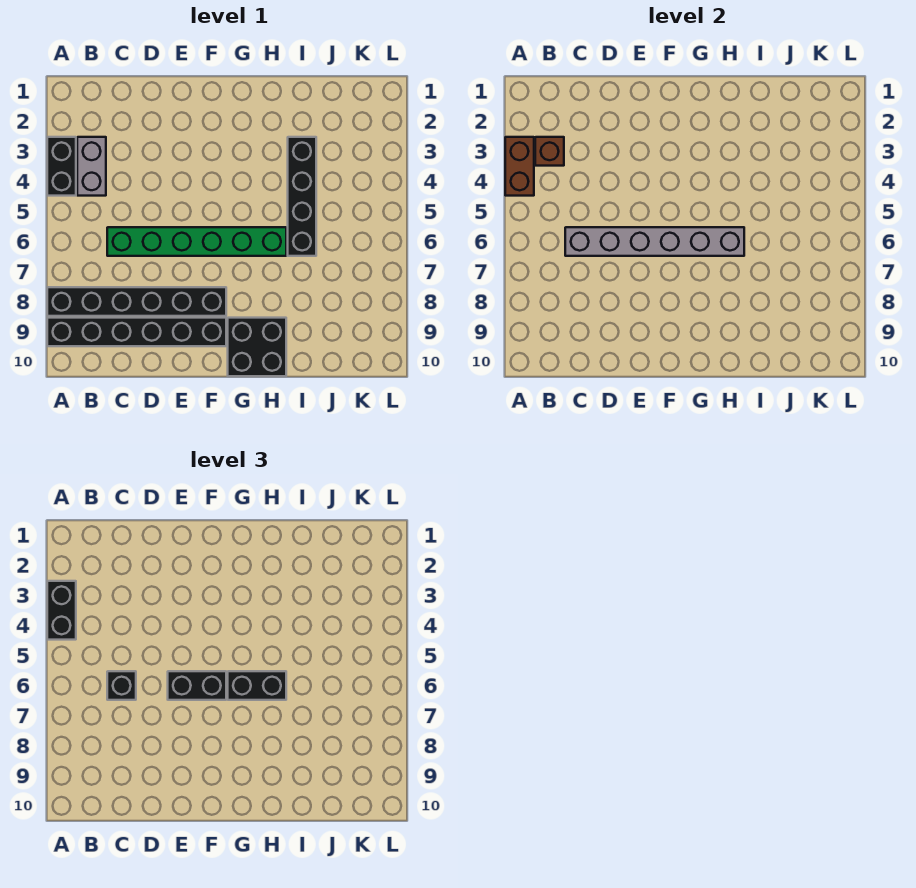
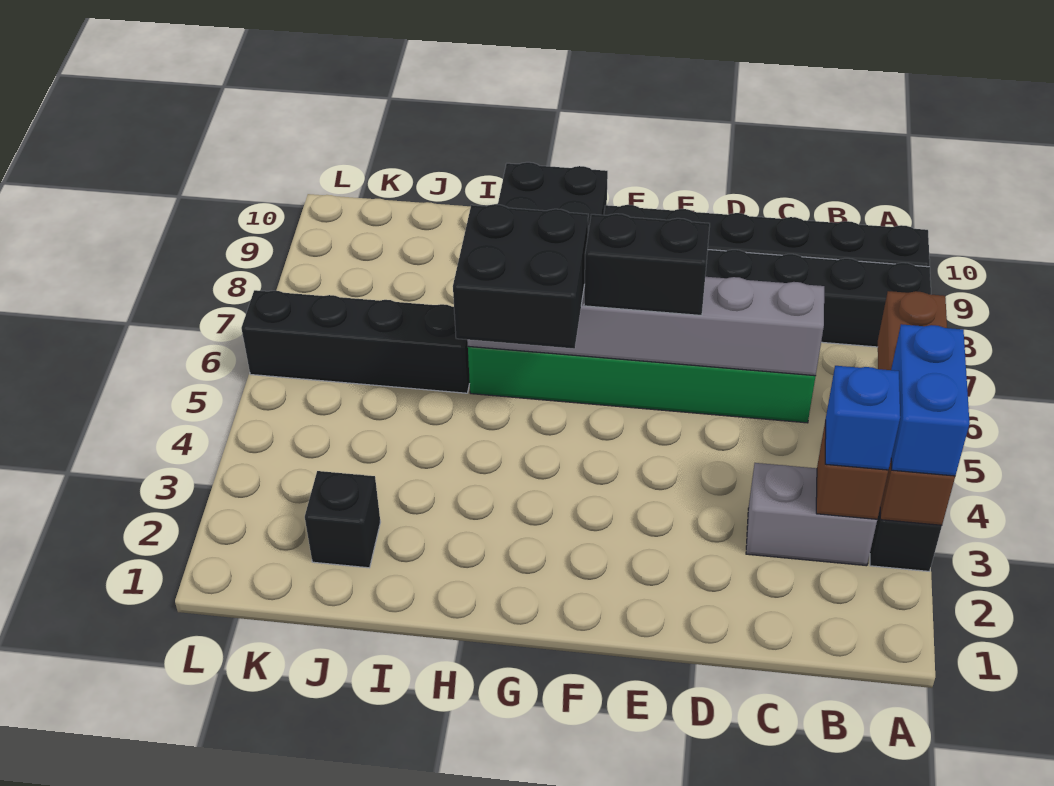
brown 1x2 brick [505,137,534,196] -> brown 1x4 brick [878,291,955,525]
black 1x2 brick [47,581,76,640] -> blue 1x2 brick [891,324,970,476]
grey 1x2 brick [77,137,106,196] -> grey 1x2 brick turned to [746,463,877,566]
none -> blue 1x1 brick [825,366,900,470]
black 1x1 brick [107,671,136,700] -> black 1x1 brick moved to [305,471,380,568]
black 1x2 brick [228,671,286,700] -> black 2x2 brick [453,204,588,349]
black 1x4 brick [288,137,316,256] -> black 1x4 brick turned to [241,290,470,393]

